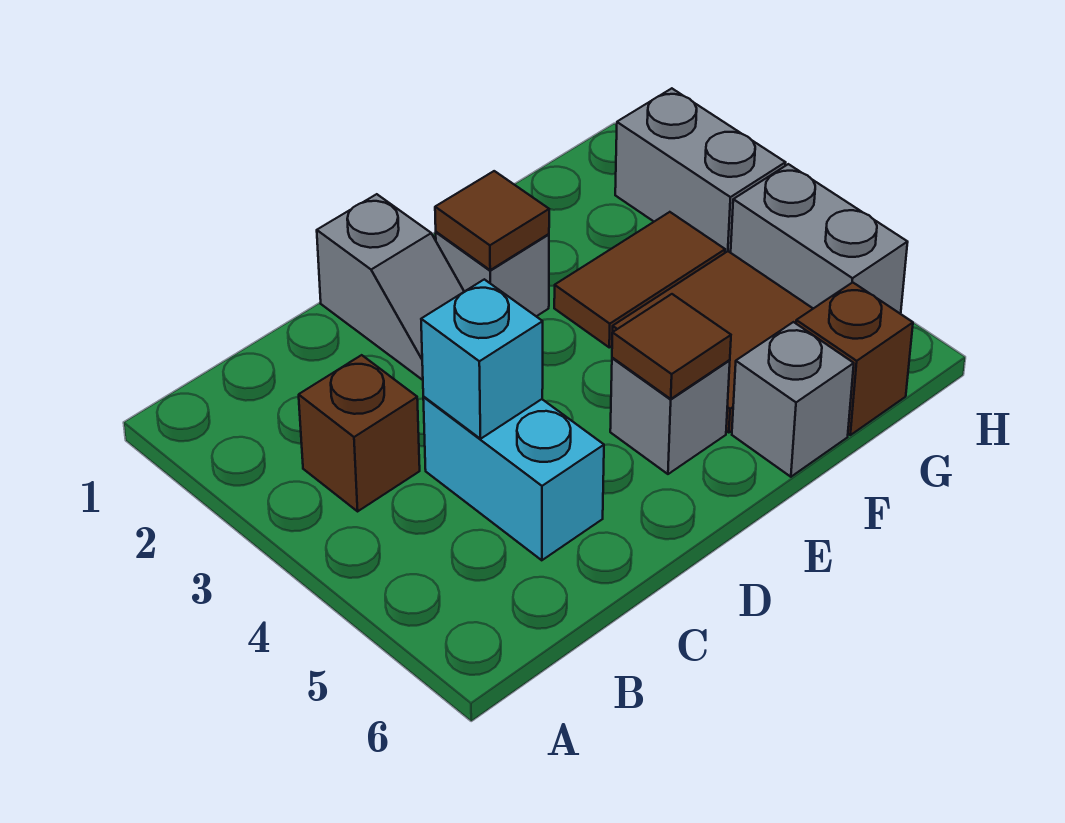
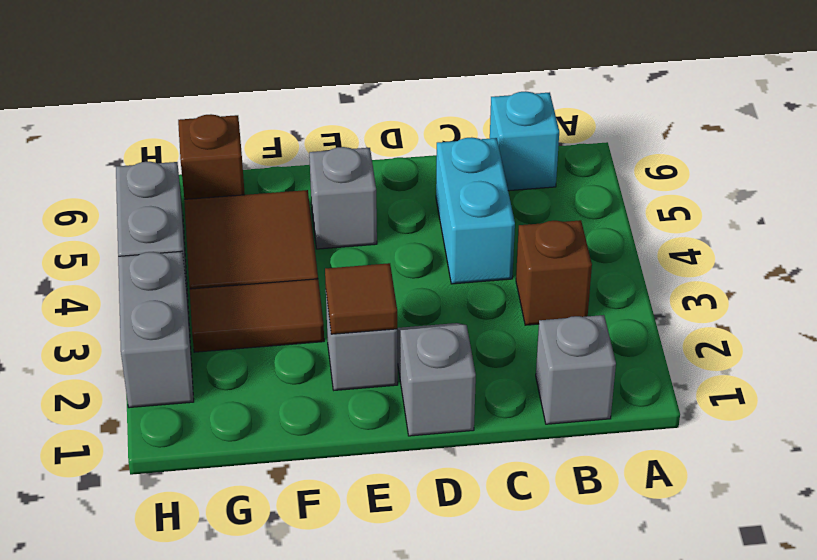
cyan 1x1 brick [421,279,543,439] -> cyan 1x1 brick moved to [490,91,559,191]
brown 1x1 tile [612,294,731,399] -> none
grey 1x1 brick [732,322,854,477] -> grey 1x1 brick moved to [536,315,616,424]

